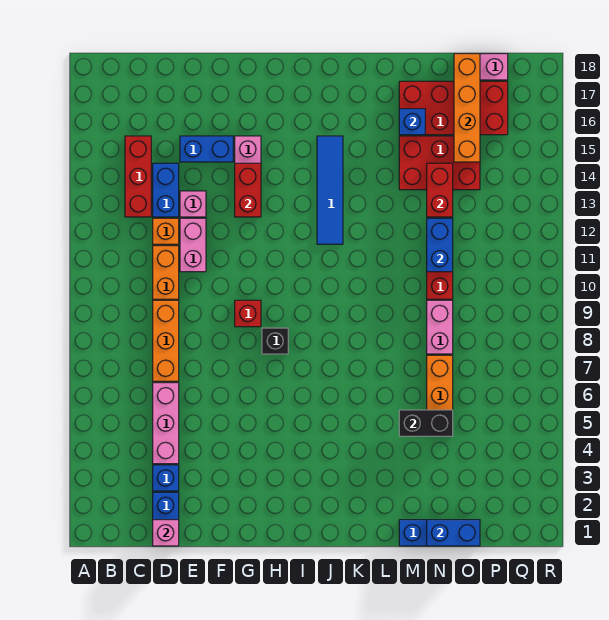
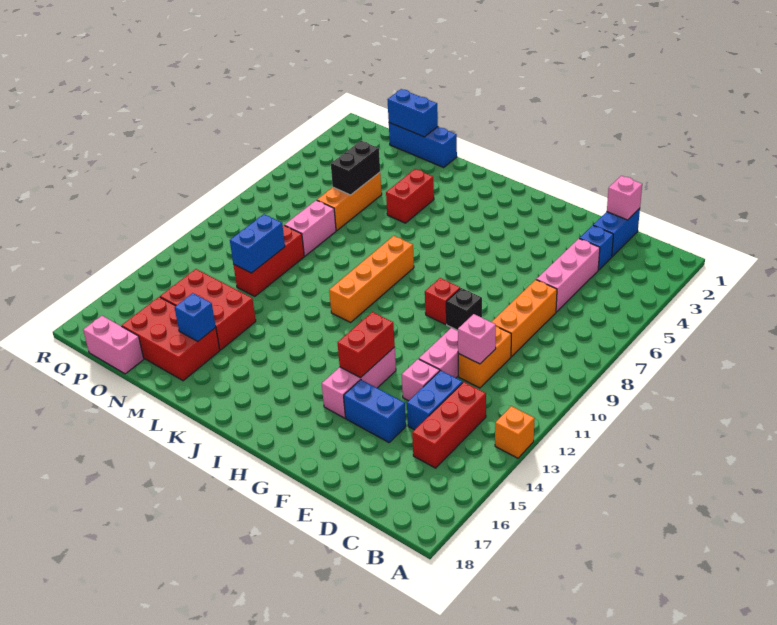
none -> pink 1x1 brick [458,314,496,364]
orange 1x1 brick [153,218,179,244] -> orange 1x1 brick moved to [495,406,535,458]
black 1x1 brick [262,328,288,354] -> black 1x1 brick moved to [446,288,482,331]
blue 1x4 tile [317,136,343,244] -> none
black 1x2 brick [399,410,453,436] -> black 1x2 brick turned to [331,141,380,195]
red 2x4 brick [399,81,508,135] -> red 2x3 brick [122,297,220,381]
red 1x2 brick [427,163,453,217] -> red 1x2 brick moved to [386,169,434,223]
orange 1x4 brick [454,54,480,162] -> orange 1x4 brick moved to [329,236,414,322]

